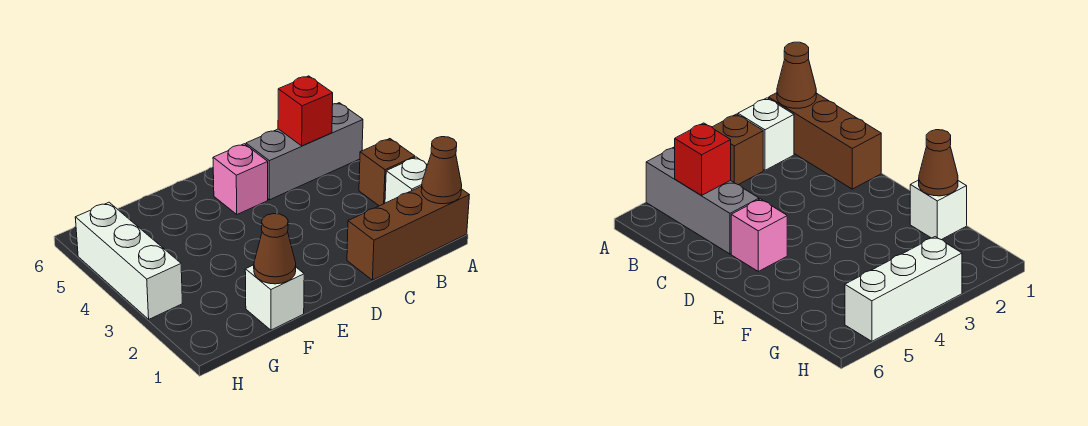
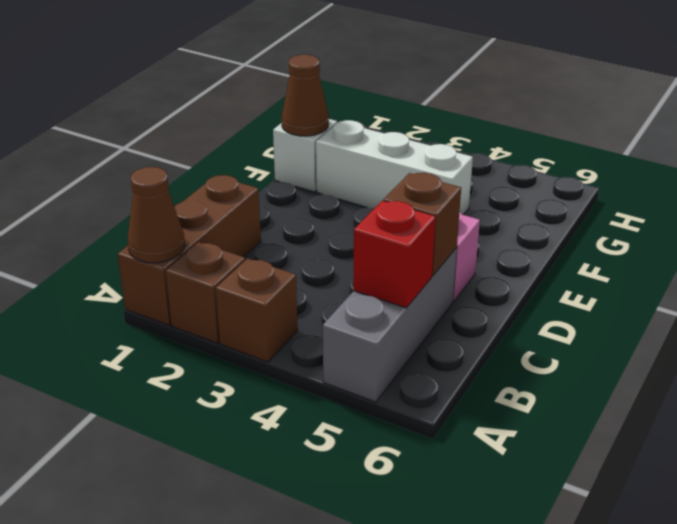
white 1x1 brick [385,157,427,203] -> brown 1x1 brick [165,242,245,343]
none -> brown 1x1 brick [383,173,461,275]
white 1x3 brick [75,202,182,319] -> white 1x3 brick moved to [316,120,473,215]

